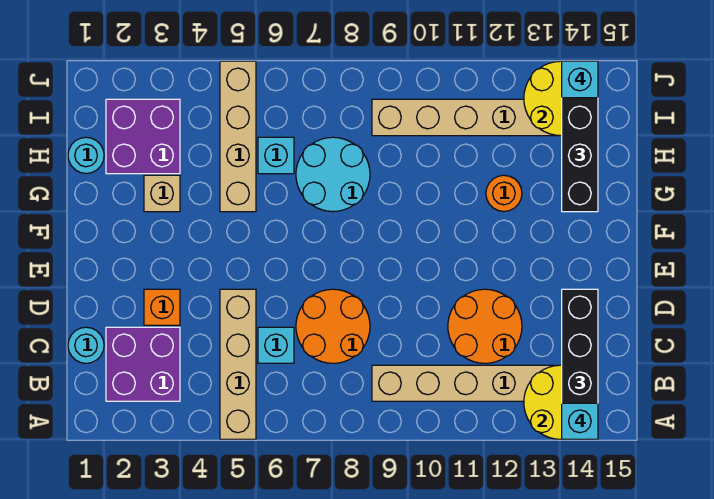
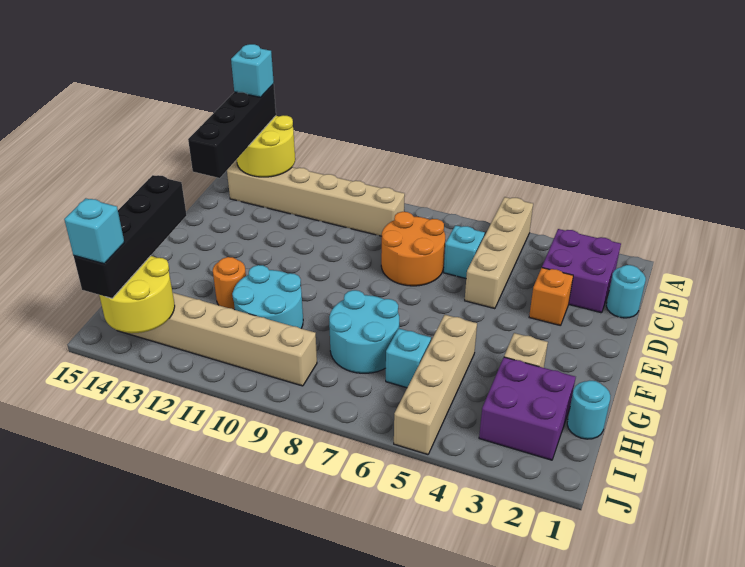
orange 2x2 round brick [448,289,522,363] -> none
none -> cyan 2x2 round brick [232,265,303,328]

